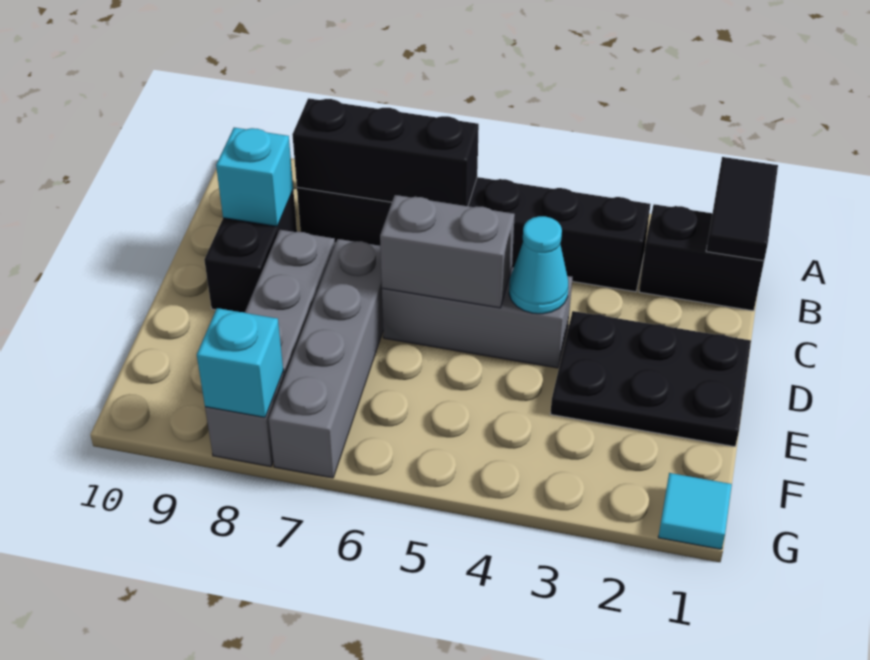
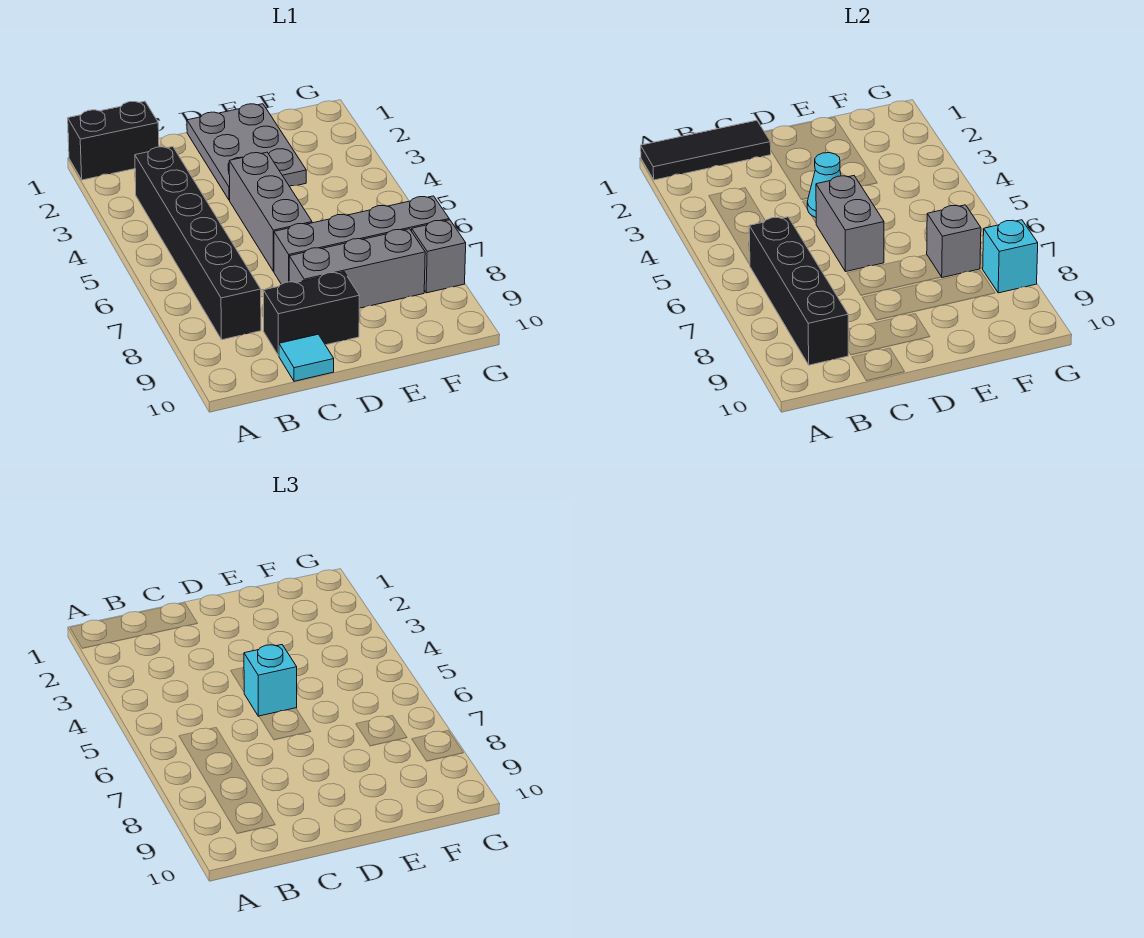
black 1x2 tile [706,157,778,261] -> black 1x3 tile [641,120,771,180]
black 1x2 brick [639,204,764,311] -> black 1x2 brick turned to [68,101,159,180]
black 1x3 brick [292,98,479,206] -> black 1x4 brick [749,217,849,365]
cyan 1x1 brick [216,128,293,226] -> cyan 1x1 brick moved to [244,645,297,716]
black 2x3 plate [551,311,751,447] -> grey 2x3 plate [187,104,306,200]
none -> grey 1x1 brick [927,205,981,278]
cyan 1x1 tile [658,473,732,549] -> cyan 1x1 tile moved to [279,334,334,381]

